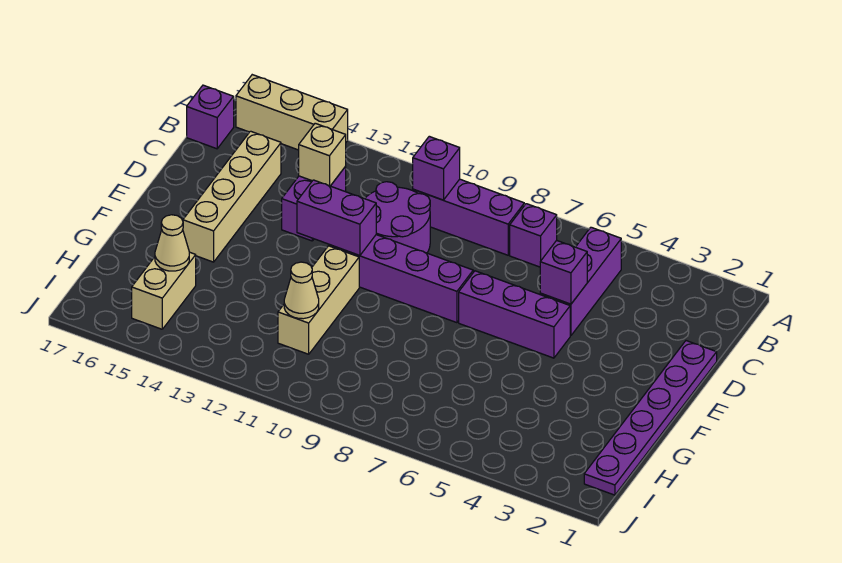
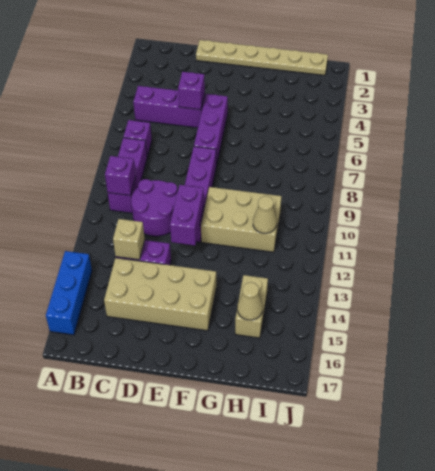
tan 1x3 brick [236,75,348,150] -> blue 1x3 brick [46,251,92,335]
purple 1x1 brick [187,85,234,149] -> none
tan 1x4 brick [183,131,281,262] -> tan 2x4 brick [104,258,216,331]
purple 1x6 plate [584,341,717,495] -> tan 1x6 plate [196,40,328,75]
tan 1x3 brick [278,246,359,354] -> tan 2x3 brick [201,187,282,252]
tan 1x2 brick [132,252,196,329] -> tan 1x2 brick turned to [235,275,268,338]

